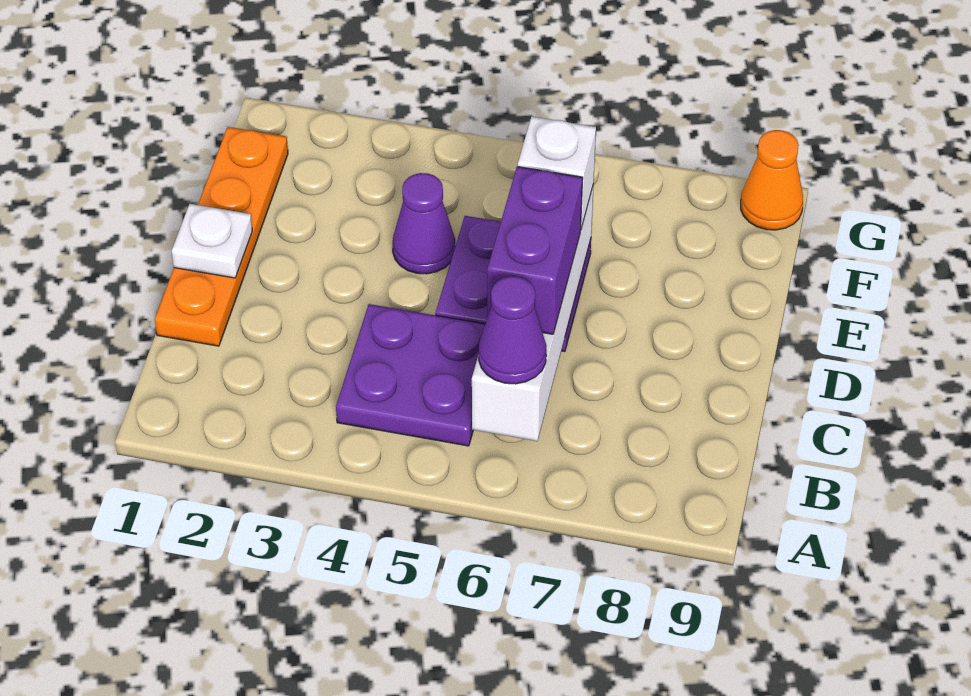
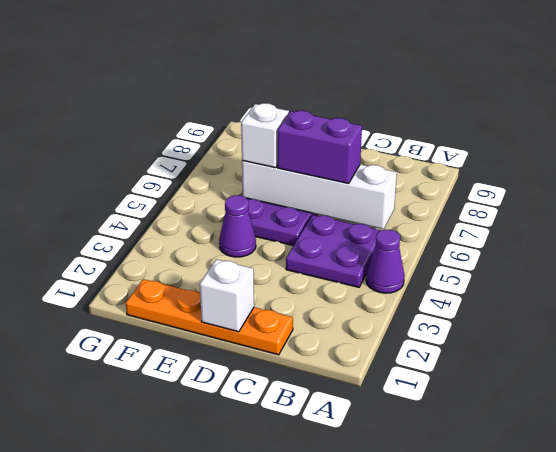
purple 1x1 cone [479,276,546,384] -> purple 1x1 cone moved to [366,230,405,293]
white 1x1 plate [172,204,252,278] -> white 1x1 brick [200,259,254,332]
orange 1x1 cone [741,130,803,230] -> none

